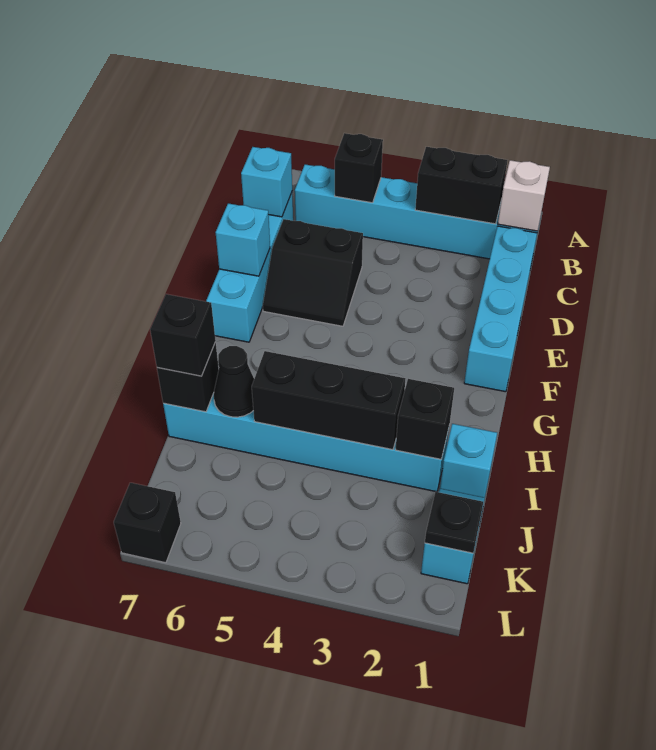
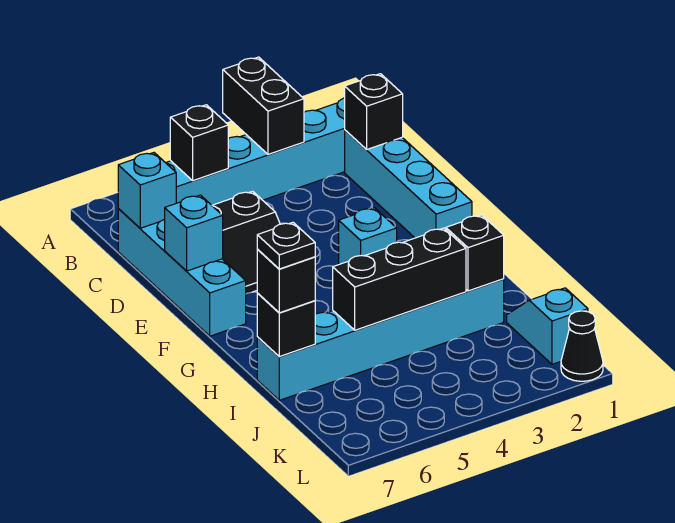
white 1x1 brick [498,160,550,231] -> none
black 1x2 brick [415,147,507,224] -> black 1x2 brick turned to [223,57,304,154]
cyan 1x1 brick [440,424,497,498] -> cyan 1x1 brick moved to [339,208,397,264]
black 1x1 cone [214,346,254,417] -> black 1x1 cone moved to [561,311,603,381]
black 1x1 plate [425,492,483,553] -> black 1x1 plate moved to [257,222,315,269]
black 1x1 brick [114,483,181,563] -> black 1x1 brick moved to [345,74,403,150]

